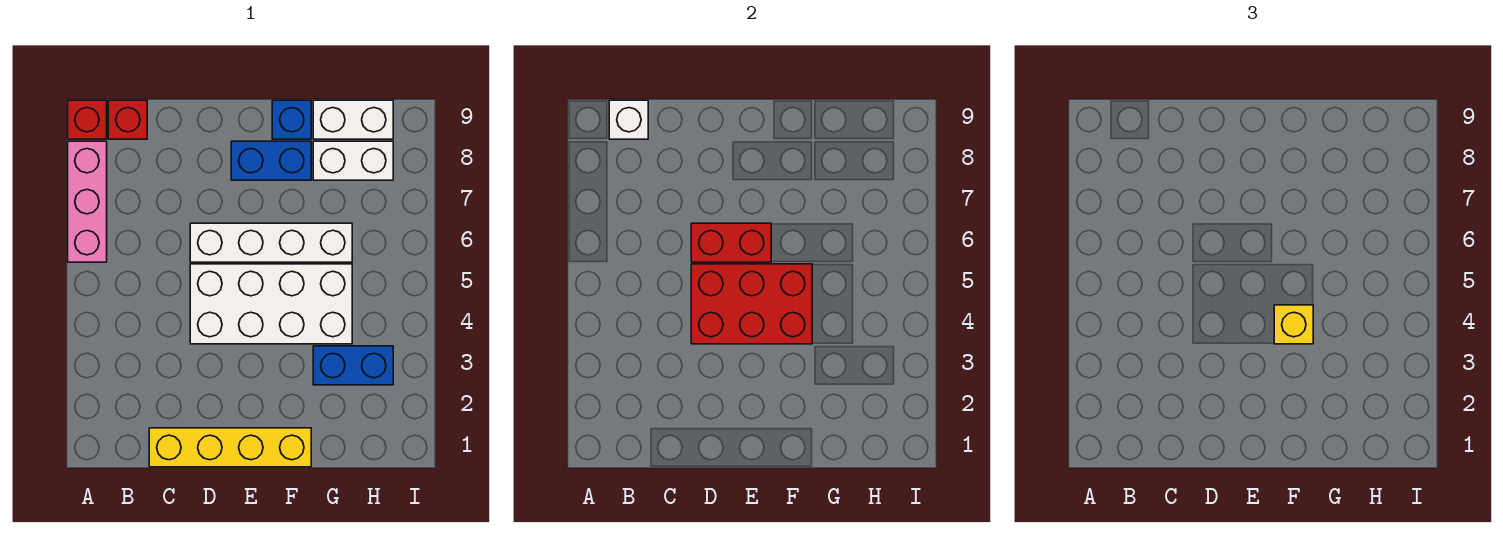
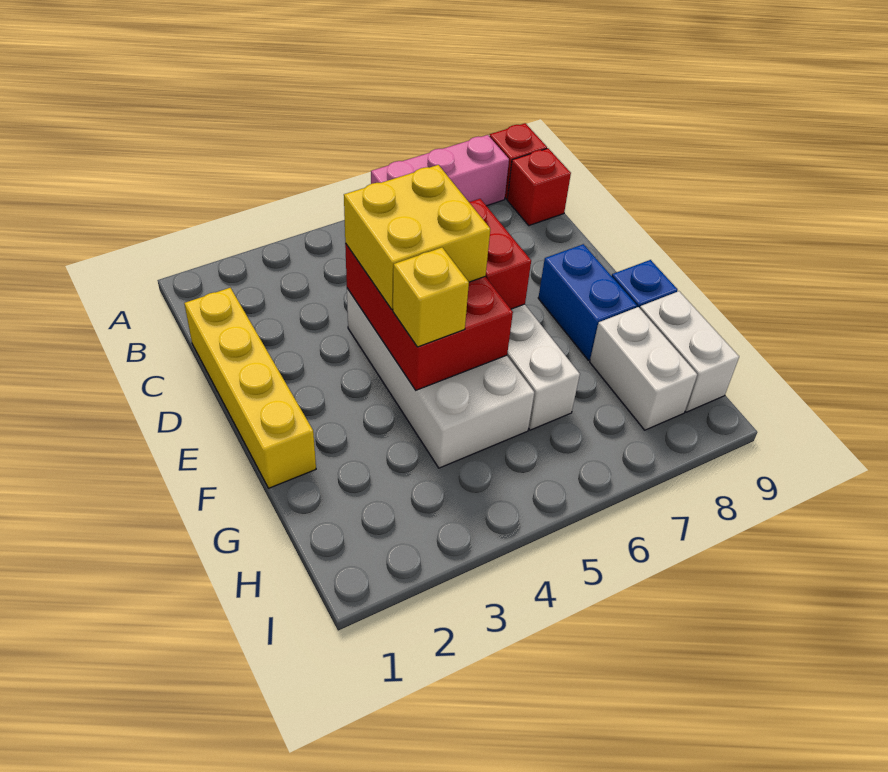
white 1x1 brick [609,100,648,139] -> none
none -> yellow 2x2 brick [344,165,490,310]
blue 1x2 brick [313,346,393,385] -> none

